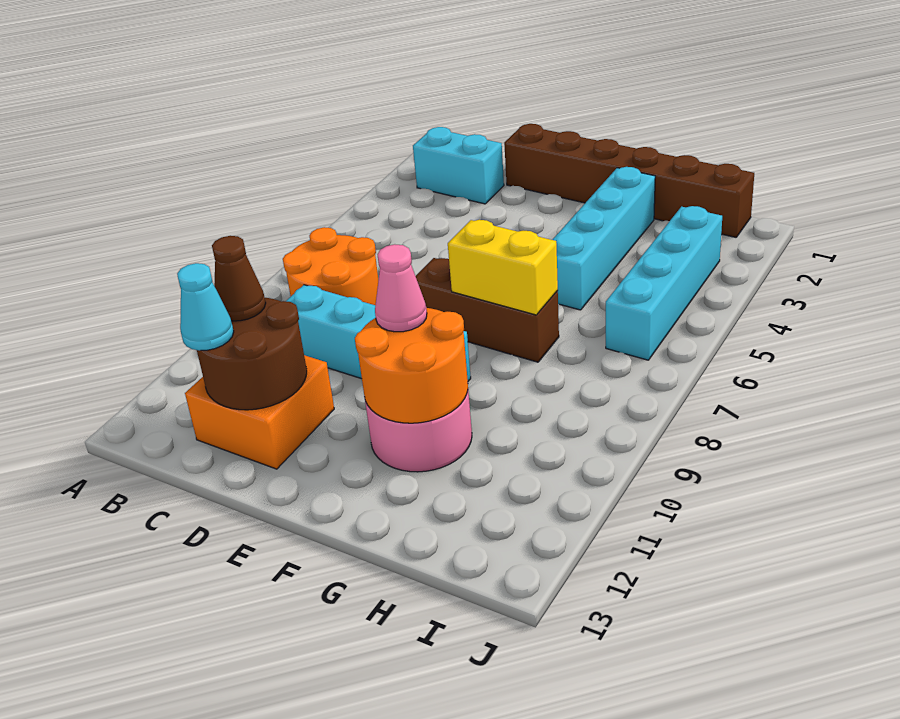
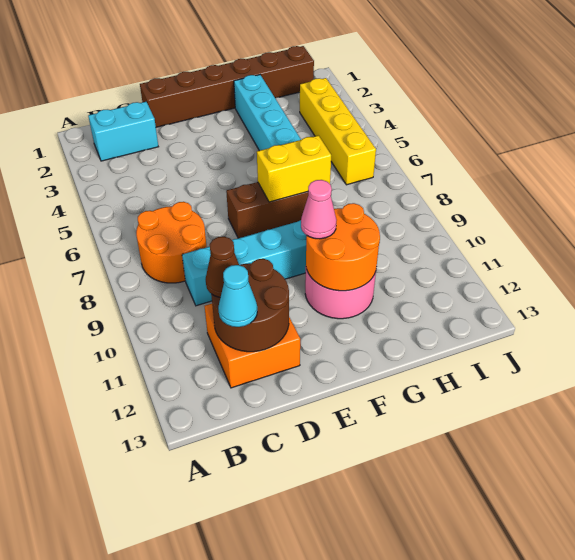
cyan 1x4 brick [606,206,722,360] -> yellow 1x4 brick [300,78,376,185]

